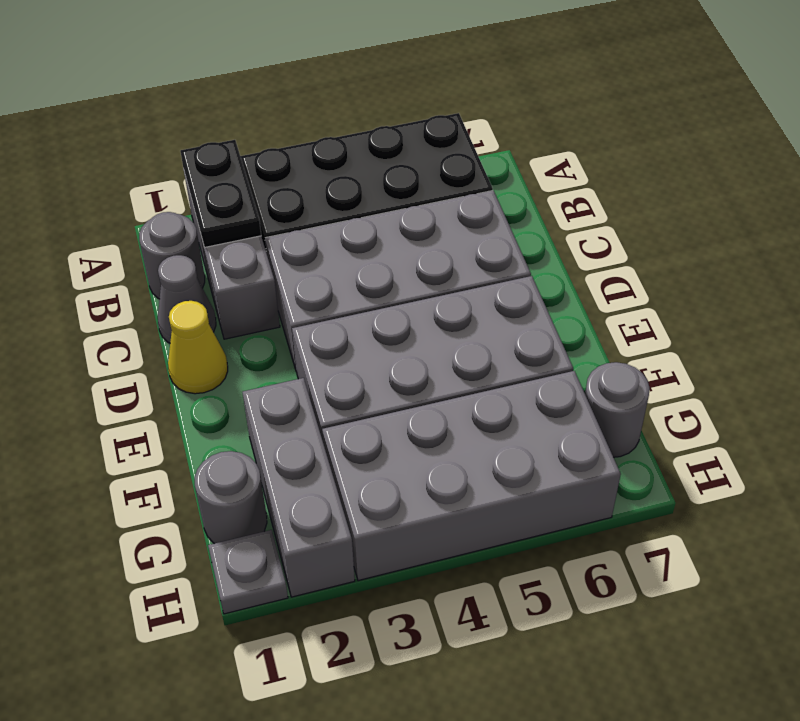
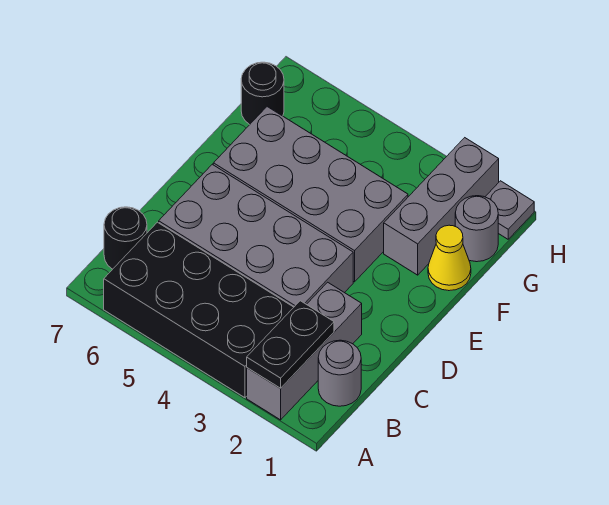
none -> black 1x1 round brick [104,207,147,269]
grey 1x1 cone [158,255,216,343] -> none
yellow 1x1 cone [168,301,228,394] -> yellow 1x1 cone moved to [428,225,471,291]
grey 2x4 brick [322,371,621,581] -> none
grey 1x1 round brick [585,362,650,457] -> black 1x1 round brick [241,62,284,125]

